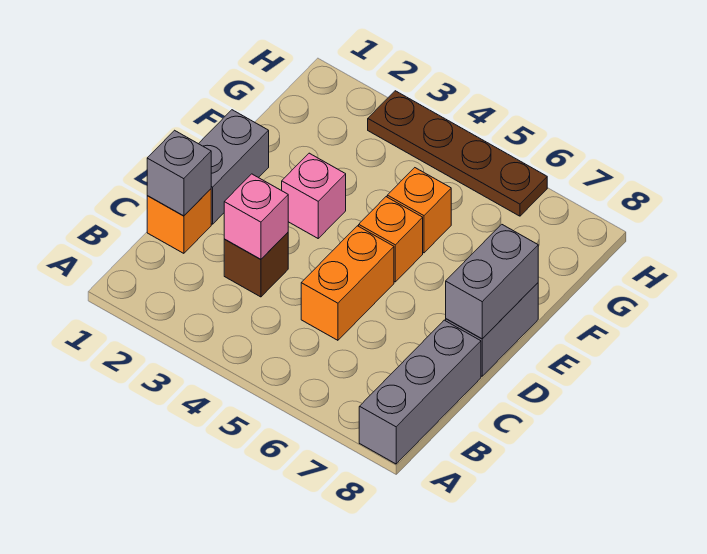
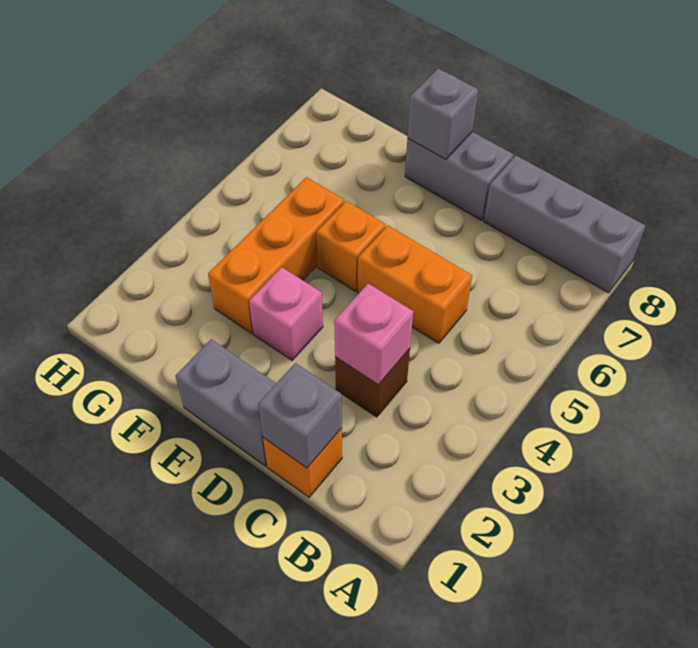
grey 1x2 brick [446,224,538,339] -> grey 1x1 brick [407,68,478,159]
orange 1x1 brick [387,168,451,253] -> orange 1x3 brick [208,177,344,333]
brown 1x4 plate [368,91,547,216] -> none

